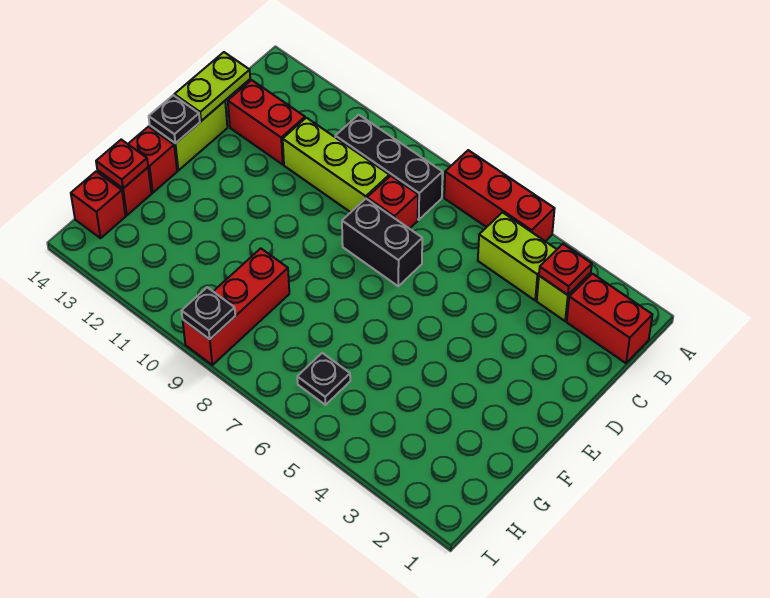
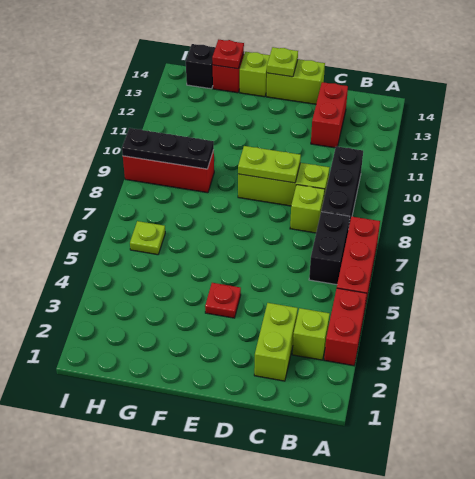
red 1x2 brick [567,274,652,363] -> red 1x2 brick moved to [324,288,367,366]
red 1x1 plate [539,244,592,295] -> red 1x1 plate moved to [205,283,241,318]
lime 1x2 brick [478,212,557,300] -> lime 1x2 brick moved to [254,303,298,381]
red 1x1 brick [367,176,418,229] -> lime 1x1 brick [290,185,325,233]
lime 1x3 brick [283,118,389,212] -> lime 1x3 brick turned to [238,163,330,206]
lime 1x2 plate [174,52,250,121] -> lime 1x2 plate moved to [238,146,301,183]
black 1x2 brick [342,199,422,286] -> black 1x2 brick moved to [309,212,350,285]
black 1x1 plate [149,95,200,143] -> lime 1x1 plate [267,47,298,77]
red 1x1 brick [128,127,177,193] -> lime 1x1 brick [240,52,270,97]
black 1x1 plate [297,353,350,405] -> lime 1x1 plate [130,221,165,255]
red 1x1 brick [71,171,126,238] -> black 1x1 brick [186,44,215,89]
black 1x1 plate [182,287,235,339] -> black 1x3 plate [122,128,214,169]

